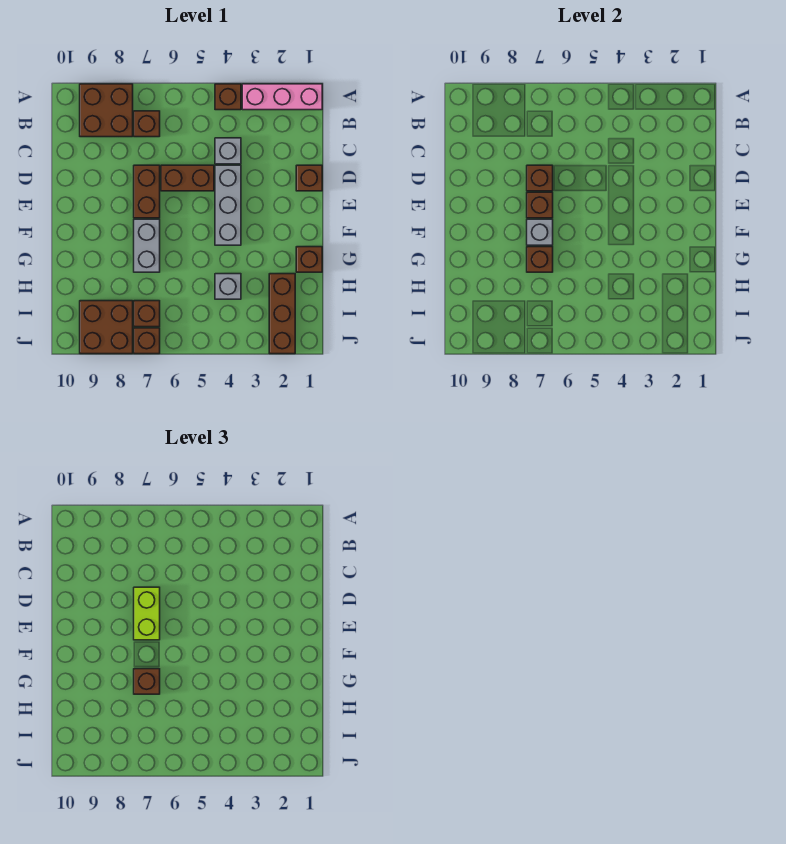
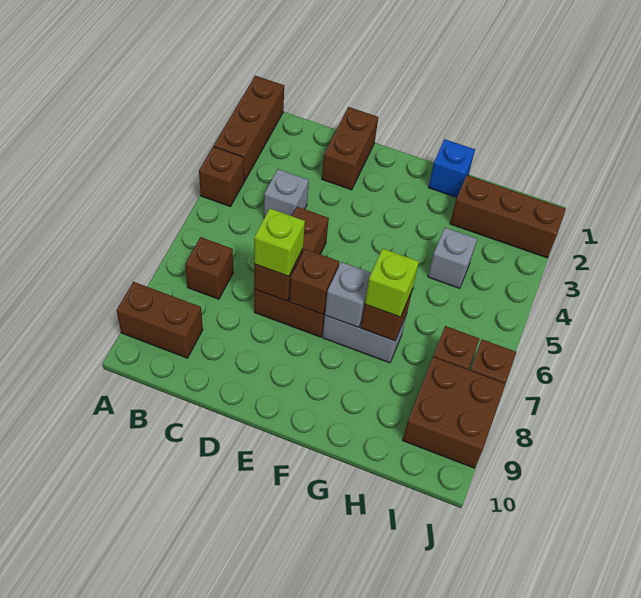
pink 1x3 brick [242,84,322,110] -> brown 1x3 brick [214,76,284,182]
brown 2x2 brick [80,84,133,137] -> brown 1x2 brick [117,282,203,358]
brown 1x1 brick [296,165,322,191] -> brown 1x2 brick [322,107,378,190]
grey 1x3 brick [215,165,241,245] -> none
lime 1x2 brick [134,587,160,640] -> lime 1x1 brick [254,209,305,276]
brown 1x1 brick [296,247,322,272] -> blue 1x1 brick [428,139,475,197]
brown 1x1 brick [134,669,160,694] -> lime 1x1 brick [365,249,419,317]

